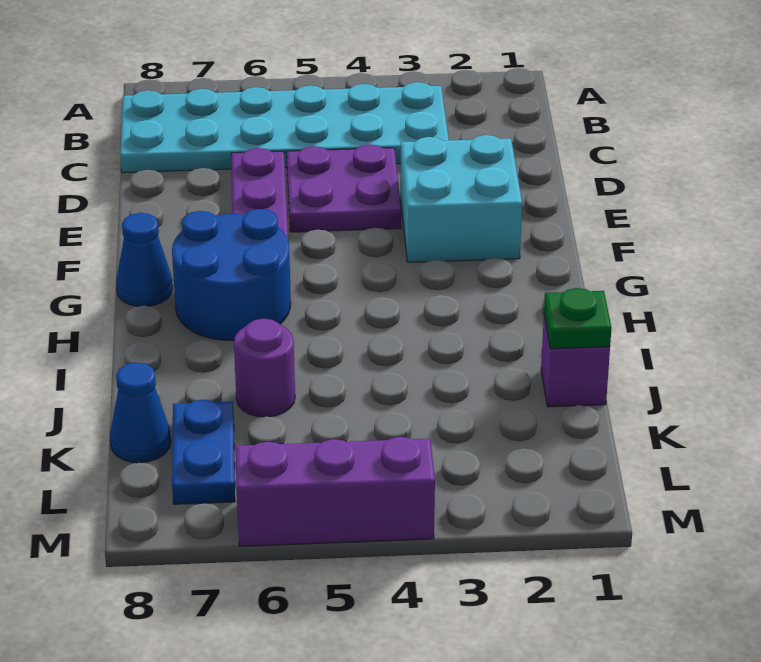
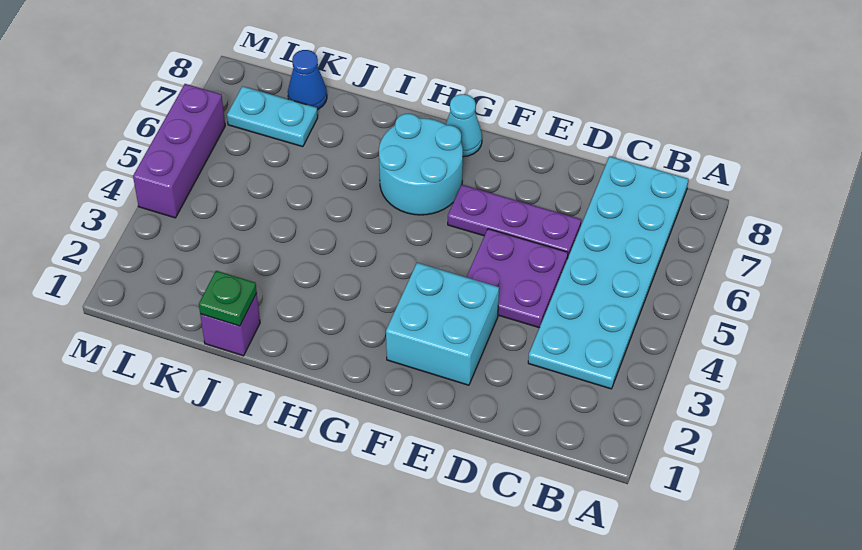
blue 2x2 round brick [172,209,291,340] -> cyan 2x2 round brick [379,114,463,215]
blue 1x1 cone [116,213,173,306] -> cyan 1x1 cone [446,94,482,157]
purple 1x1 round brick [234,319,295,417] -> none
blue 1x2 plate [172,400,235,504] -> cyan 1x2 plate [227,86,318,147]

